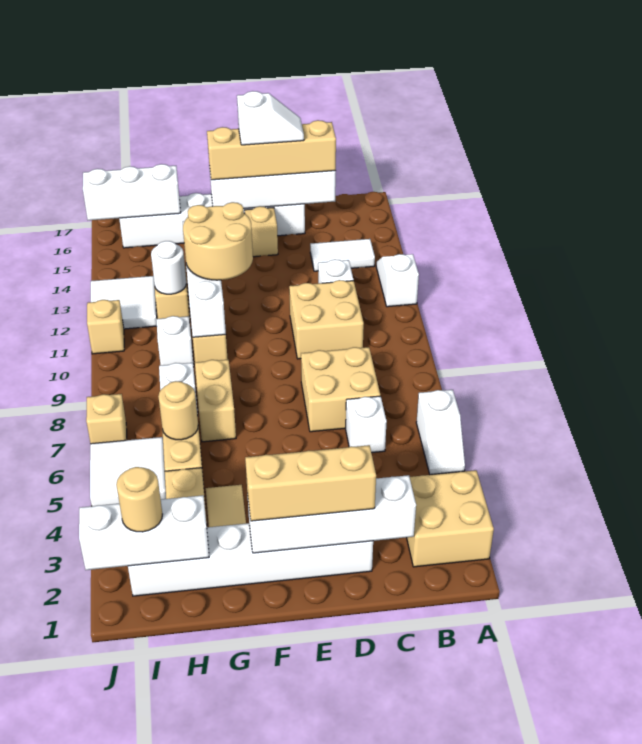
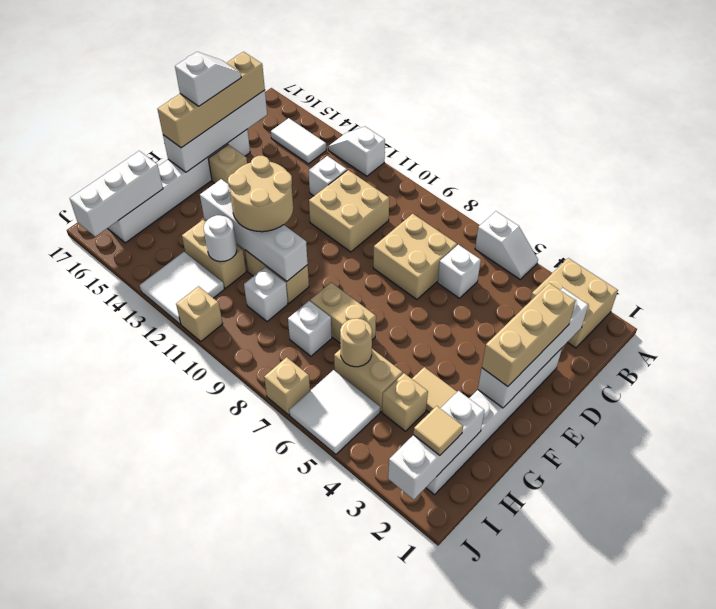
white 1x2 tile [310,239,375,271] -> white 1x2 tile turned to [271,118,326,164]
tan 1x1 round brick [116,467,162,532] -> tan 1x1 tile [413,406,463,455]

